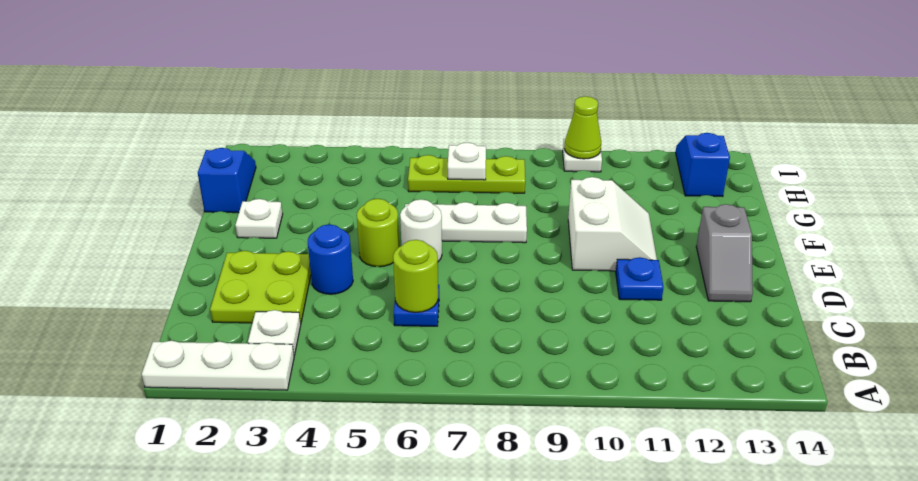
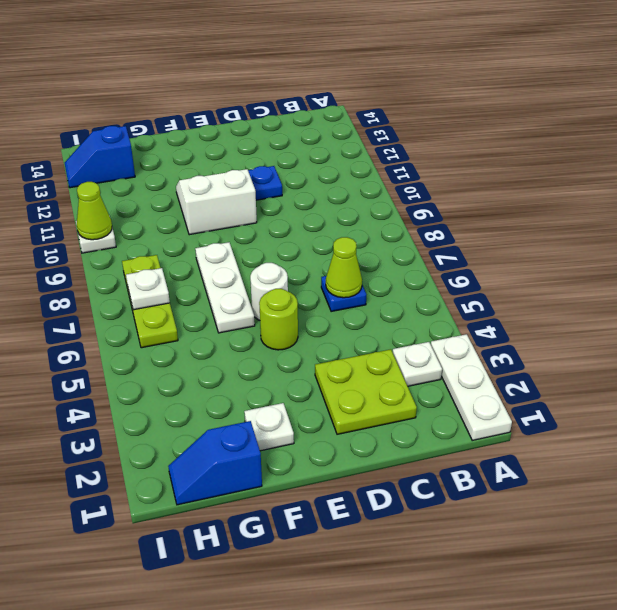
lime 1x1 round brick [393,240,438,312] -> lime 1x1 cone [326,237,362,298]
blue 1x1 round brick [308,224,353,294] -> none
grey 1x2 slope [696,204,753,302] -> none

